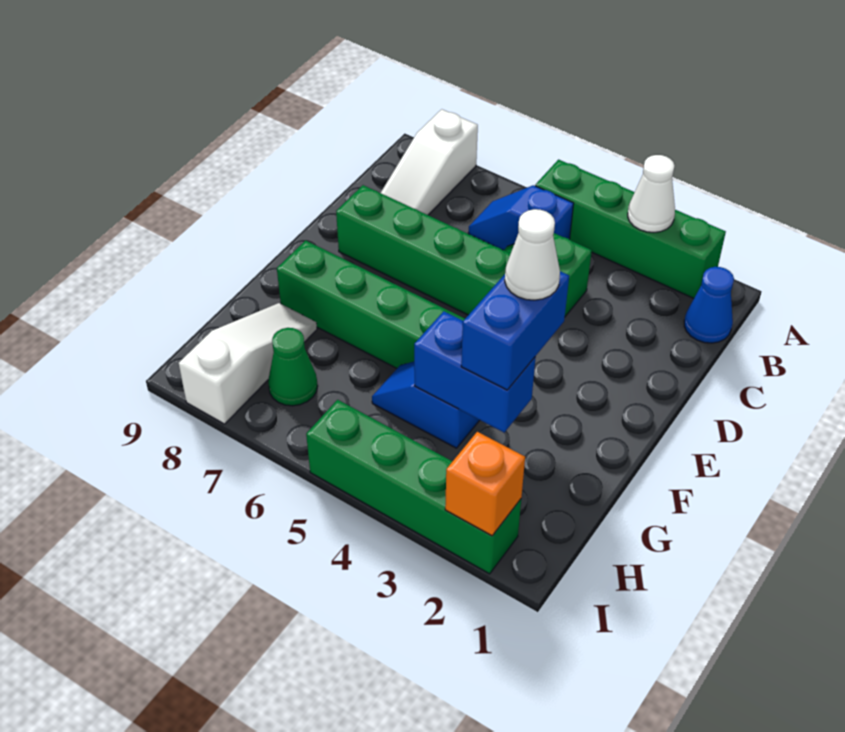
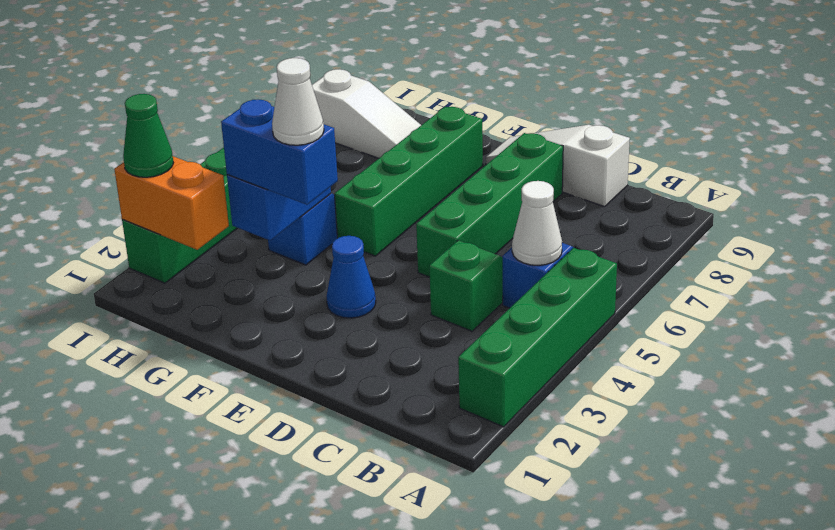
white 1x1 cone [628,155,675,232] -> white 1x1 cone moved to [512,181,562,265]
white 1x3 slope [381,109,478,215] -> white 1x3 slope moved to [486,125,630,207]
blue 1x1 cone [684,267,734,343] -> blue 1x1 cone moved to [326,236,376,318]
green 1x1 cone [268,328,318,406] -> green 1x1 cone moved to [123,94,173,177]
orange 1x1 brick [445,432,525,536] -> orange 1x2 brick [114,156,229,250]

